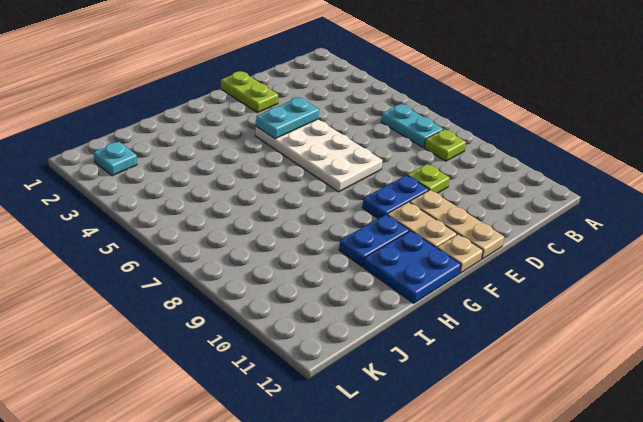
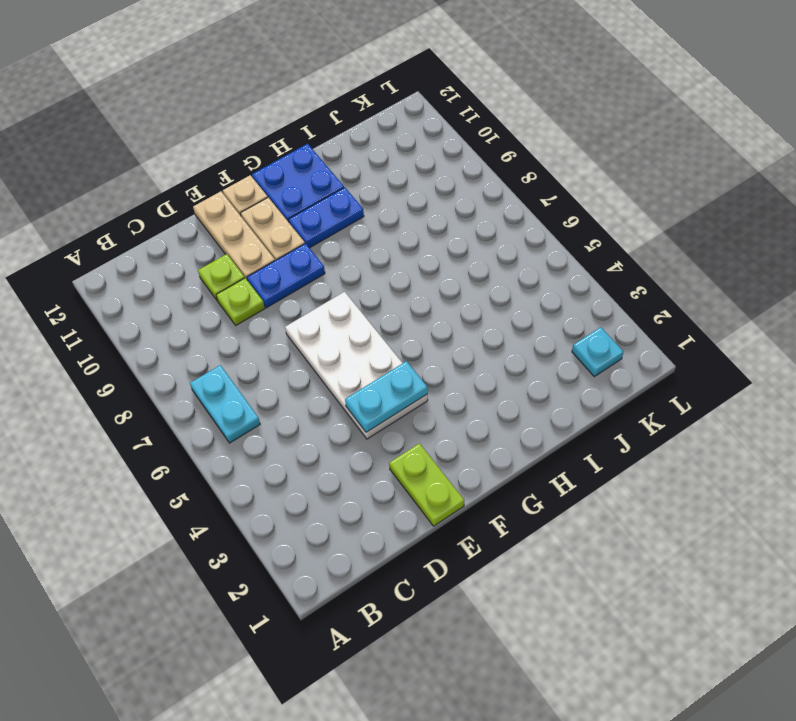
lime 1x1 plate [424,129,466,161] -> lime 1x1 plate moved to [198,254,245,301]

